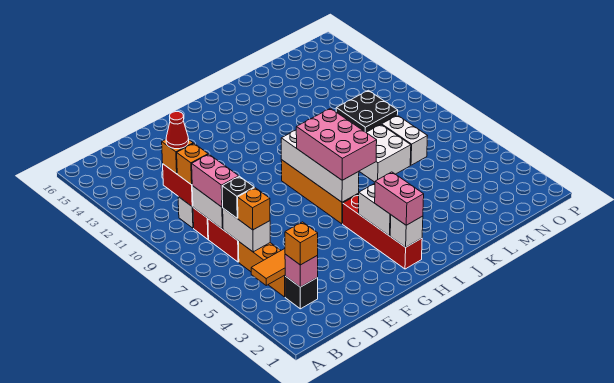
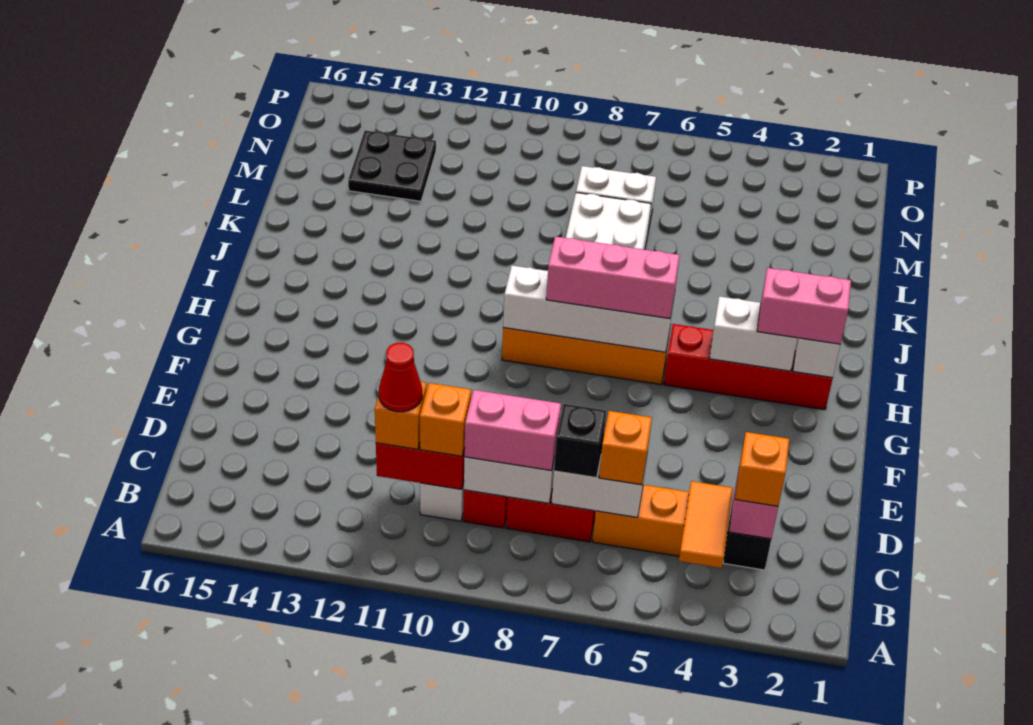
pink 2x3 brick [296,108,377,180] -> pink 1x3 brick [546,236,680,319]
black 2x2 plate [336,90,398,132] -> black 2x2 plate moved to [348,130,436,201]

